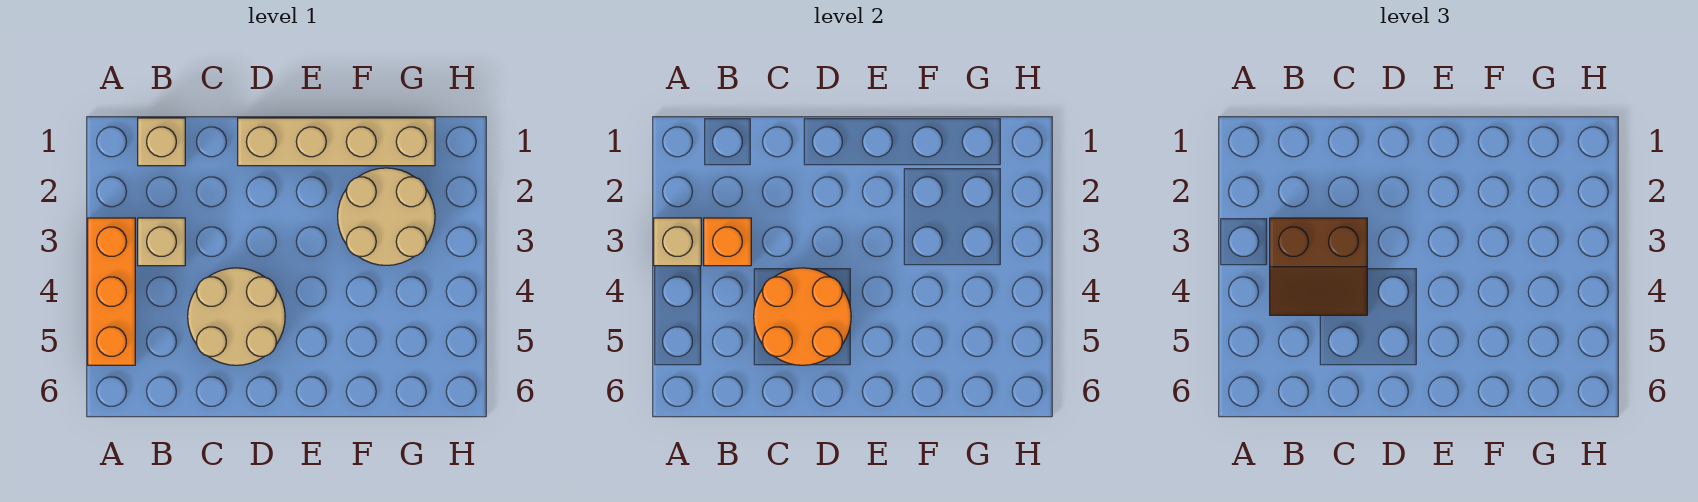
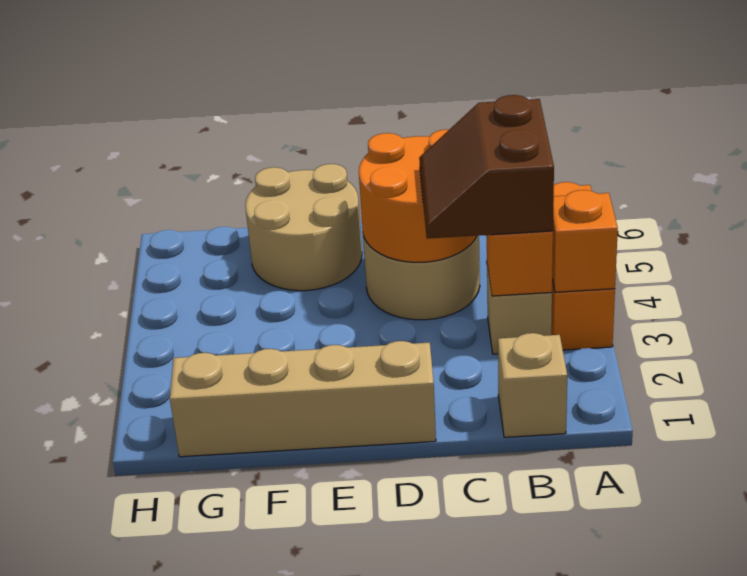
tan 1x1 brick [654,218,701,266] -> orange 1x1 brick [552,190,618,292]
brown 2x2 slope [1270,218,1367,315] -> brown 2x2 slope turned to [419,95,554,239]
tan 2x2 round brick [338,168,435,265] -> tan 2x2 round brick moved to [245,164,362,291]

